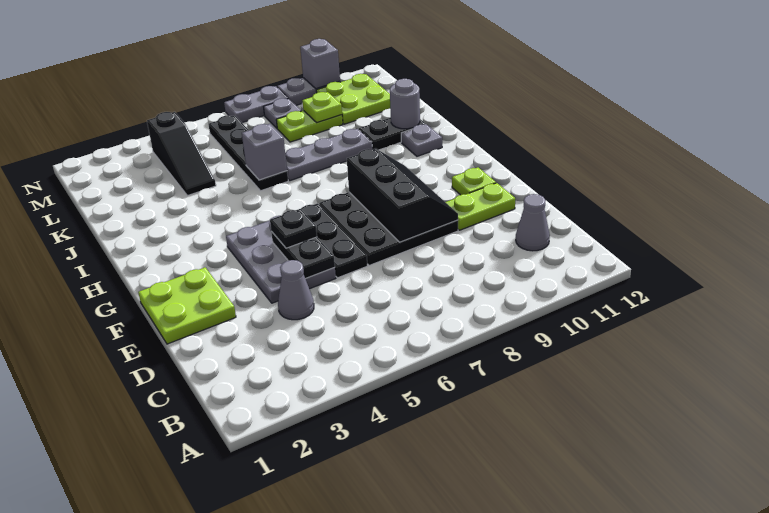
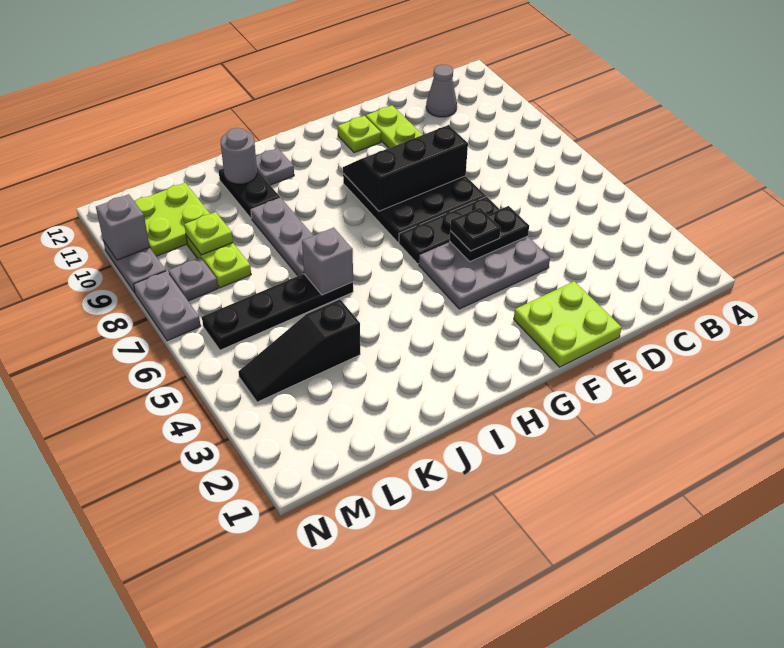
grey 1x1 cone [278,260,314,320] -> none
black 1x3 slope [147,112,216,196] -> black 1x3 slope turned to [238,300,360,402]

